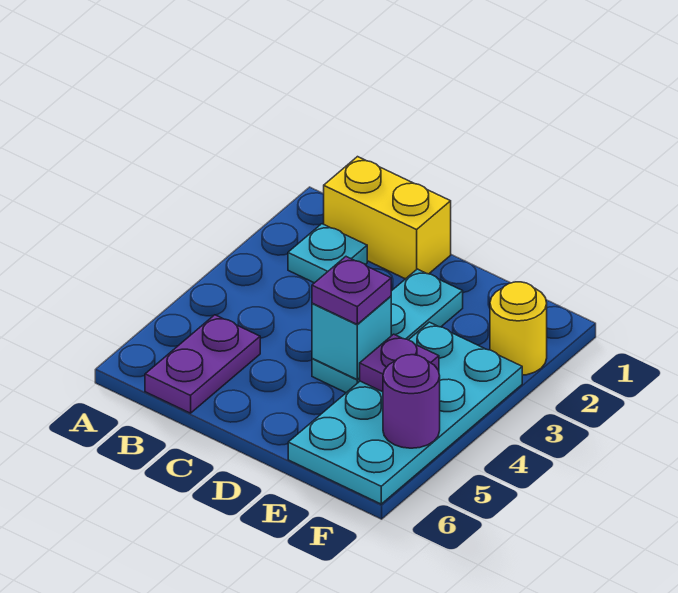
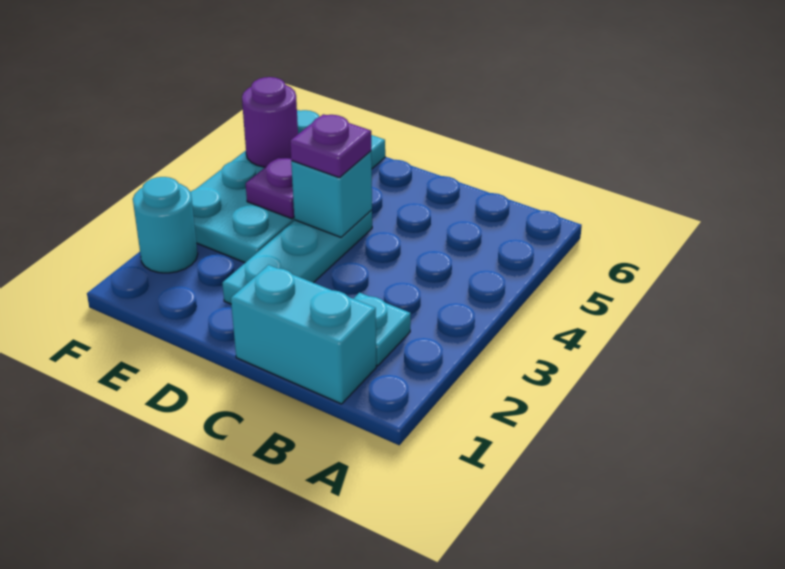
yellow 1x2 brick [324,157,451,279] -> cyan 1x2 brick [231,265,376,404]
purple 1x2 plate [145,315,260,413] -> none
yellow 1x1 round brick [490,282,547,375] -> cyan 1x1 round brick [133,177,198,273]

